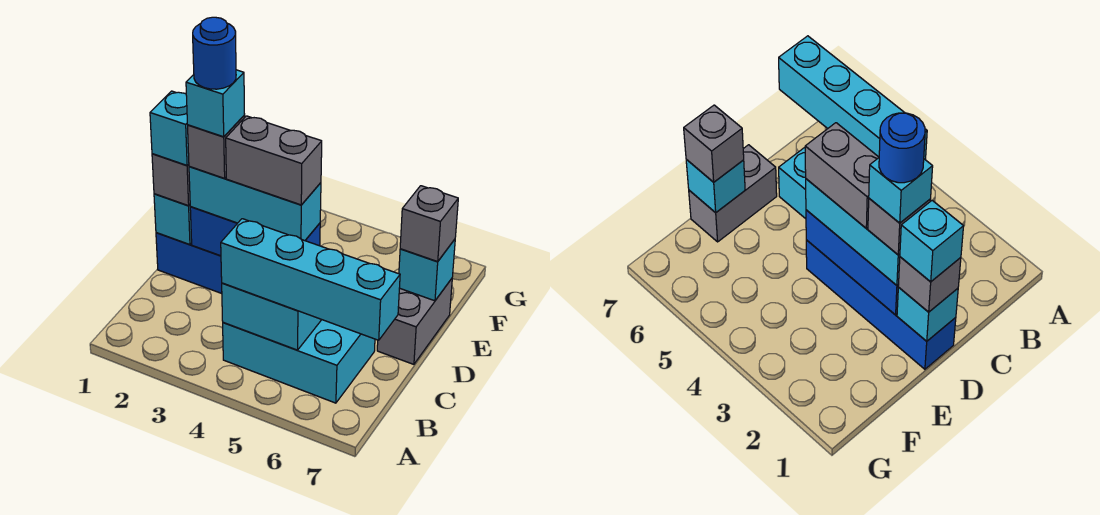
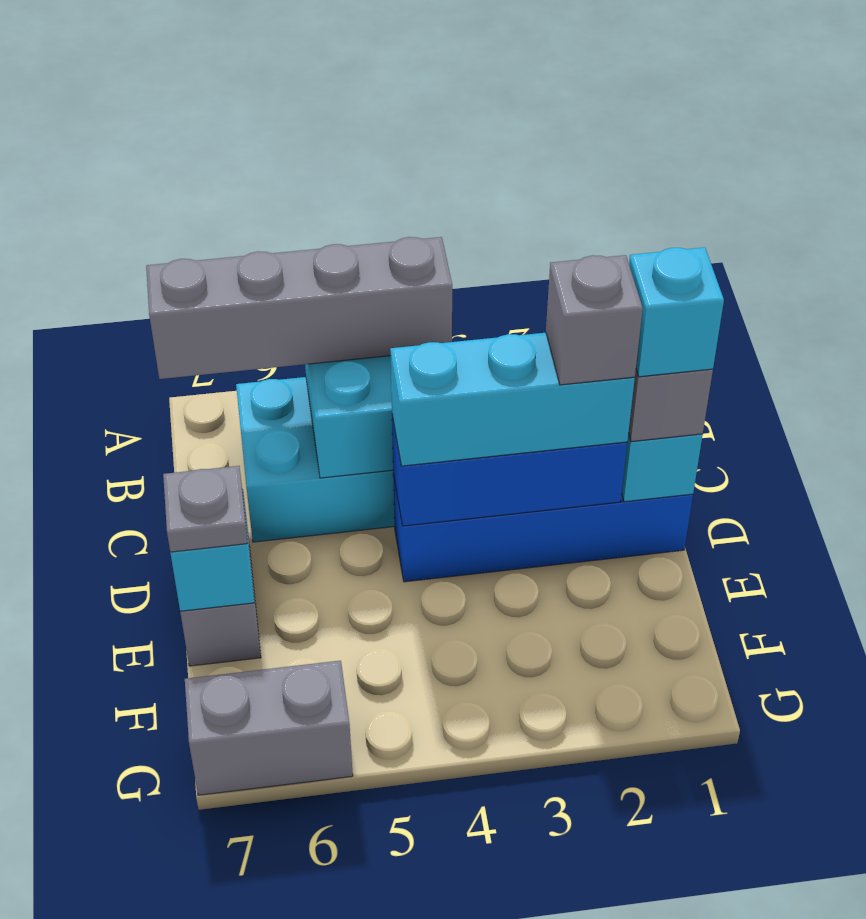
cyan 1x4 brick [221,219,400,340] -> grey 1x4 brick [146,237,452,379]
cyan 1x1 brick [186,70,245,137] -> none
blue 1x1 round brick [193,17,236,89] -> none
grey 1x2 brick [226,116,322,205] -> grey 1x2 brick moved to [185,661,353,795]
grey 1x1 brick [400,186,458,261] -> grey 1x1 plate [163,466,248,552]

